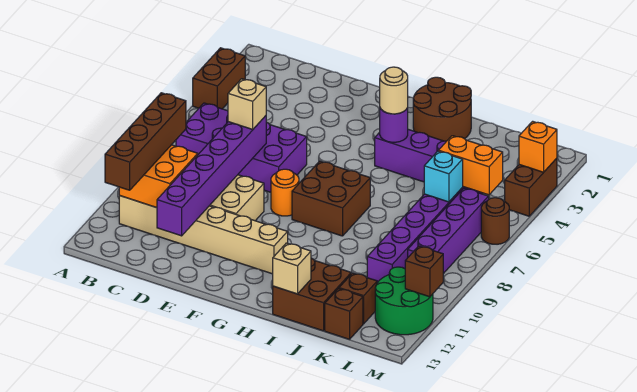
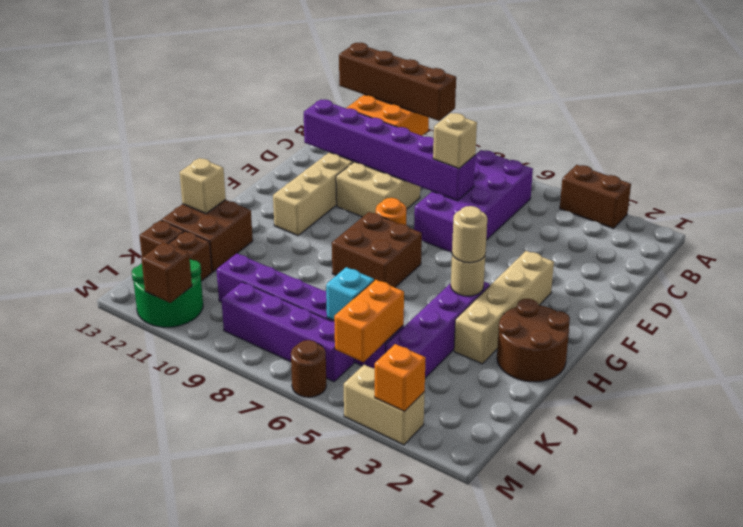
none -> tan 1x4 brick [454,251,554,364]
purple 1x1 round brick [380,108,408,142] -> tan 1x1 round brick [451,254,485,296]
brown 1x2 brick [505,158,557,216] -> tan 1x2 brick [344,365,425,445]

